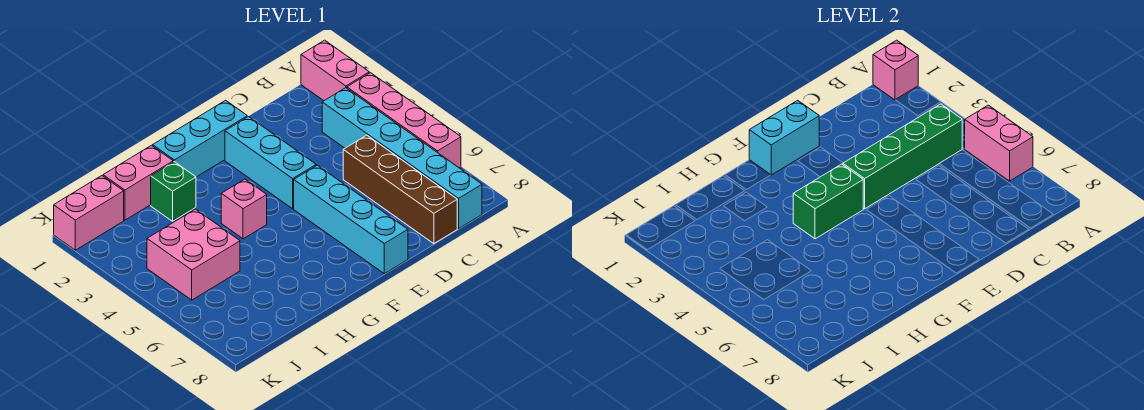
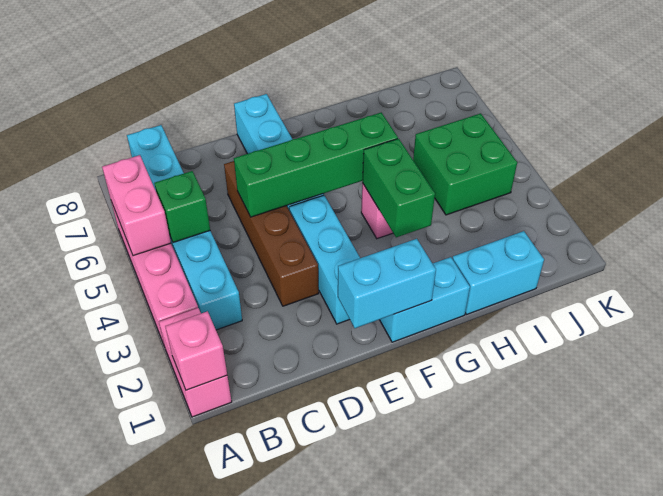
green 1x4 brick [843,104,962,209] -> green 1x4 brick moved to [234,113,398,217]
brown 1x4 brick [343,135,457,244] -> brown 1x4 brick moved to [224,161,319,306]
cyan 1x3 brick [153,100,247,177] -> cyan 1x2 brick [379,257,470,342]
green 1x2 brick [793,164,863,239] -> green 1x2 brick turned to [362,139,435,237]
pink 1x2 brick [103,145,173,220] -> cyan 1x2 brick [453,231,544,314]
green 1x1 brick [151,162,196,221] -> green 1x1 brick moved to [154,171,210,242]
pink 2x2 brick [147,209,240,300] -> green 2x2 brick [413,113,517,215]
pink 1x2 brick [54,176,124,250] -> none

